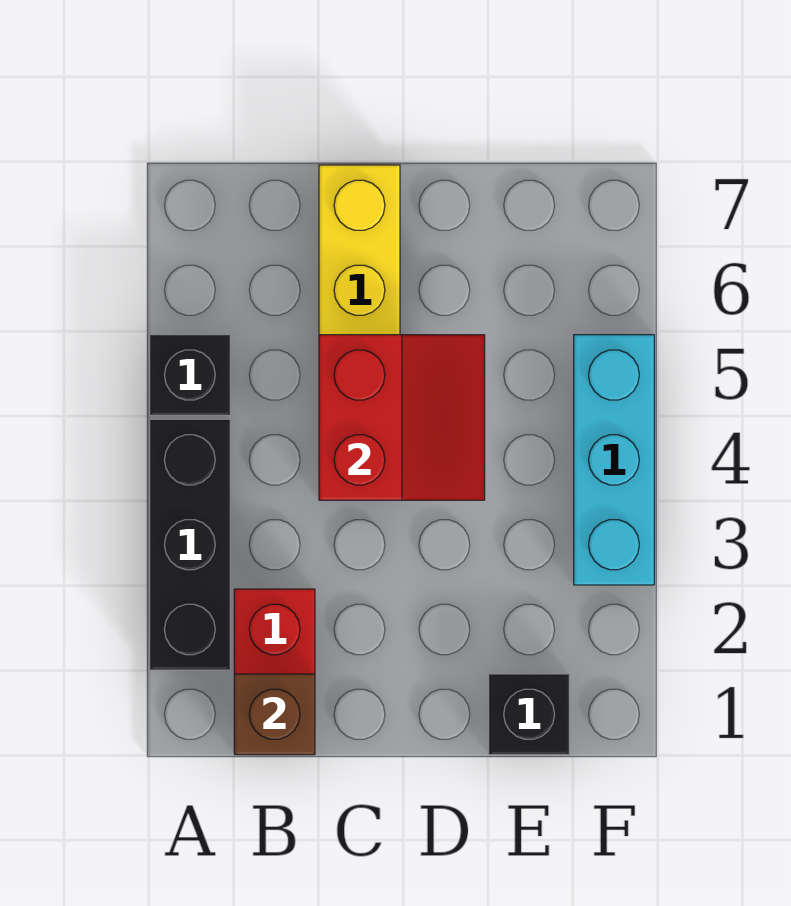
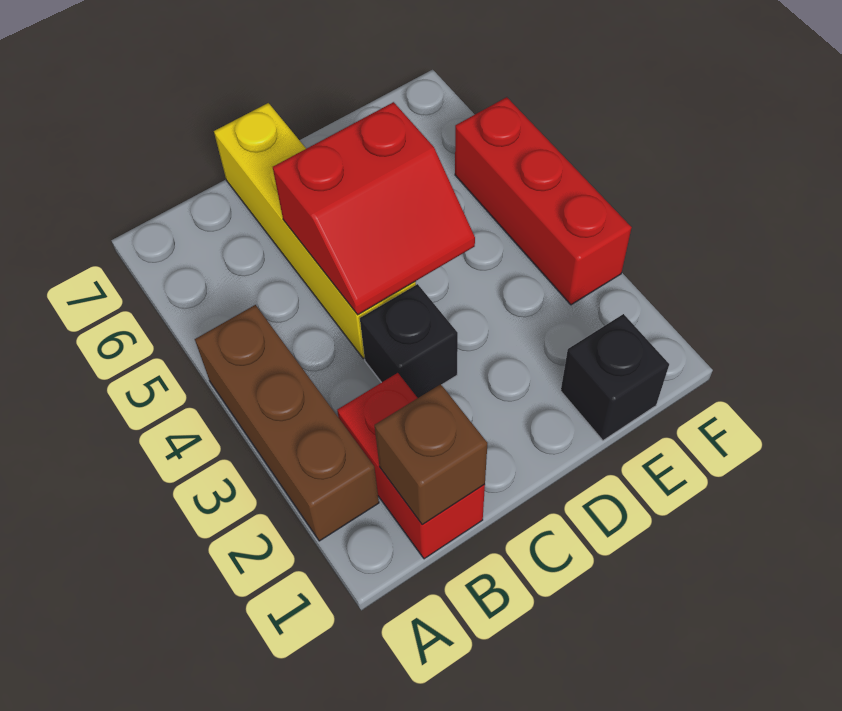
black 1x3 brick [150,419,230,670] -> brown 1x3 brick [195,305,379,541]
black 1x1 brick [150,335,230,415] -> black 1x1 brick moved to [360,284,458,398]
red 2x2 slope [319,335,485,500] -> red 2x2 slope turned to [273,102,475,315]
cyan 1x3 brick [574,335,654,585] -> red 1x3 brick [455,97,632,305]

